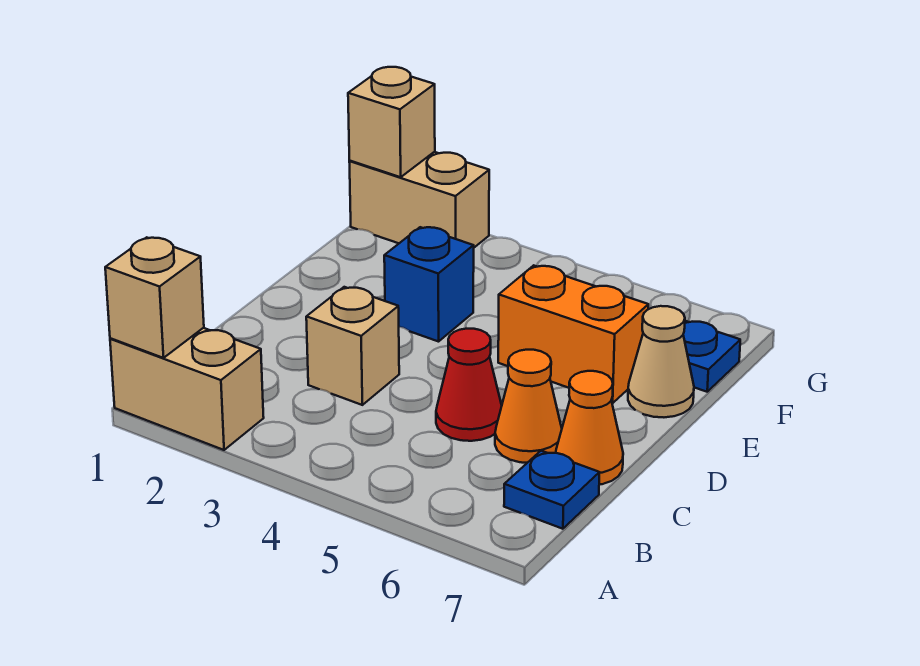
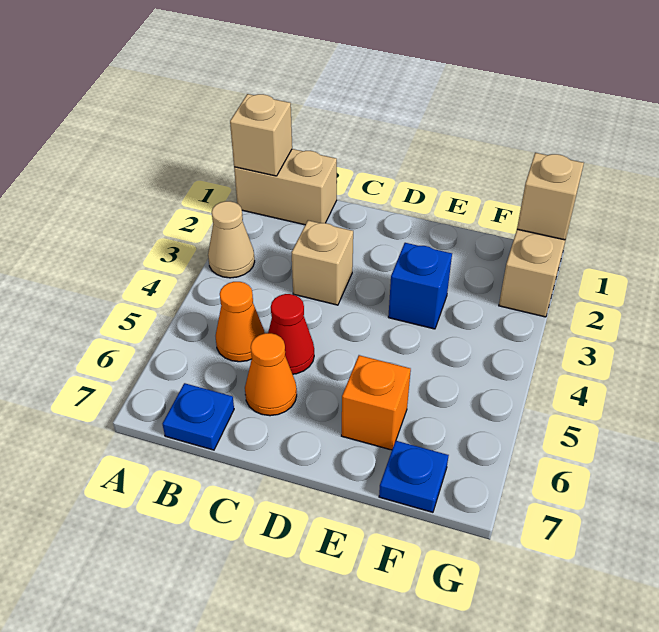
tan 1x2 brick [110,328,264,450] -> tan 1x2 brick turned to [234,149,337,225]
orange 1x1 cone [556,371,623,485] -> orange 1x1 cone moved to [216,282,265,362]
orange 1x2 brick [498,265,648,403] -> orange 1x1 brick [341,355,411,450]
tan 1x1 cone [628,306,694,417] -> tan 1x1 cone moved to [208,201,255,278]

